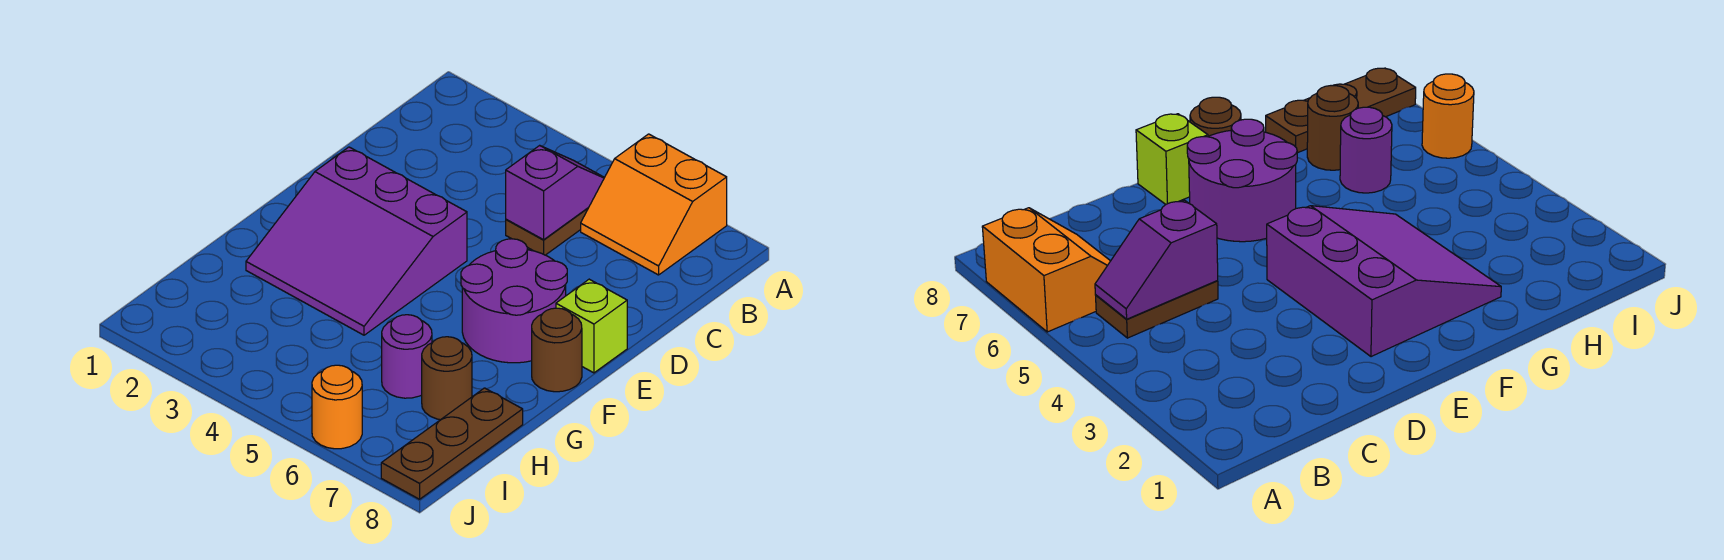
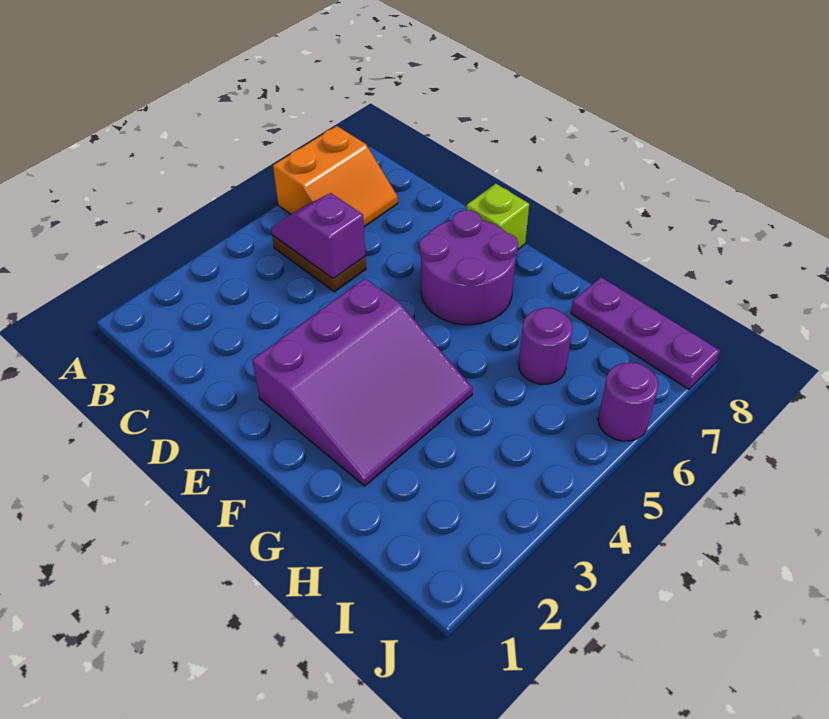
brown 1x1 round brick [532,308,582,392] -> none
brown 1x1 round brick [422,337,472,420] -> none
brown 1x3 plate [381,388,523,499] -> purple 1x3 plate [571,277,720,389]
orange 1x1 round brick [312,365,362,449] -> purple 1x1 round brick [598,363,659,441]

